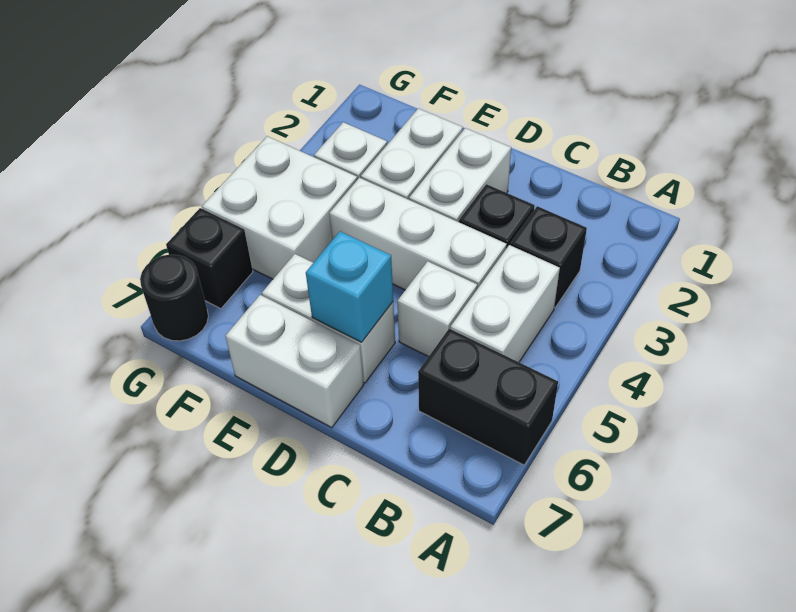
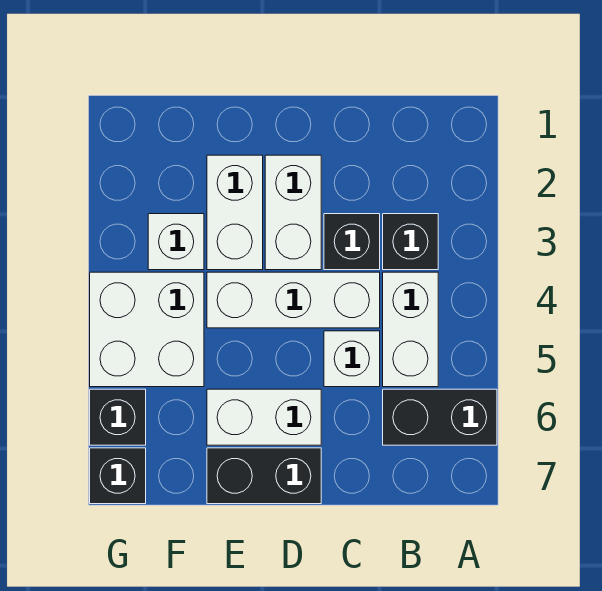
cyan 1x1 brick [306,231,393,342] -> none
white 1x2 brick [225,295,363,428] -> black 1x2 brick [207,448,321,504]
black 1x1 round brick [140,255,208,341] -> black 1x1 brick [90,448,146,504]

